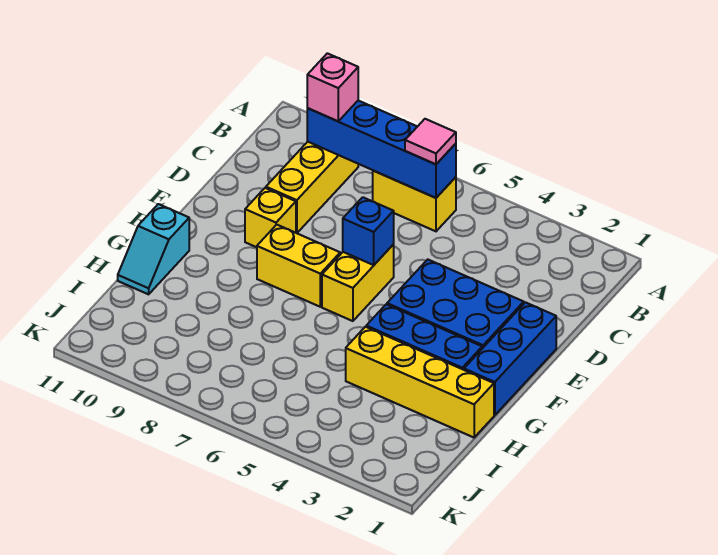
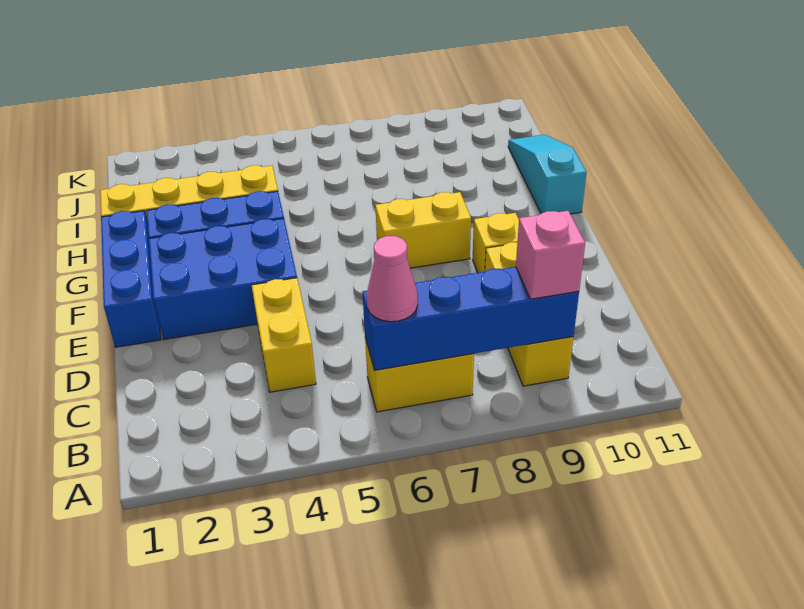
pink 1x1 tile [405,119,456,164] -> pink 1x1 cone [366,236,418,322]
yellow 1x2 brick [322,245,394,321] -> yellow 1x2 brick moved to [252,278,316,392]
blue 1x1 brick [343,197,394,265] -> none
cyan 1x2 slope [118,204,189,294] -> cyan 1x3 slope [508,135,587,214]

